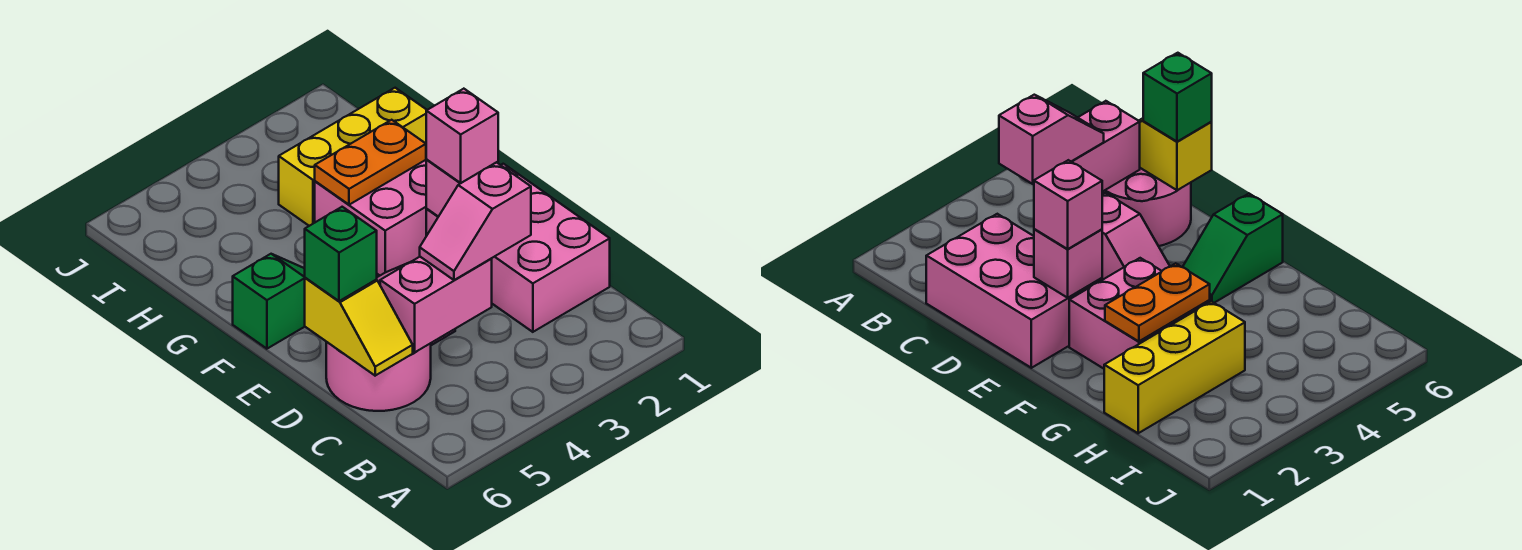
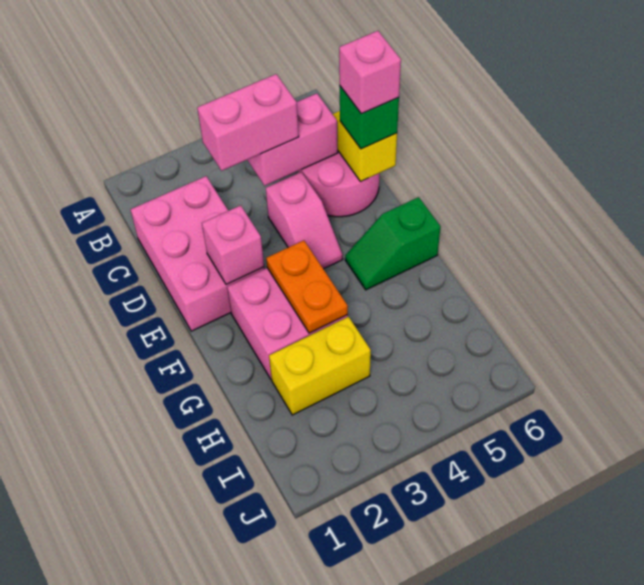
pink 1x2 slope [420,162,531,280] -> pink 1x2 brick [197,74,299,171]
pink 1x1 brick [426,89,498,183] -> pink 1x1 brick moved to [339,31,401,114]
orange 1x2 plate [315,120,426,205] -> orange 1x2 plate turned to [266,240,348,333]
yellow 1x3 brick [279,88,427,226] -> yellow 1x2 brick [269,317,371,415]

